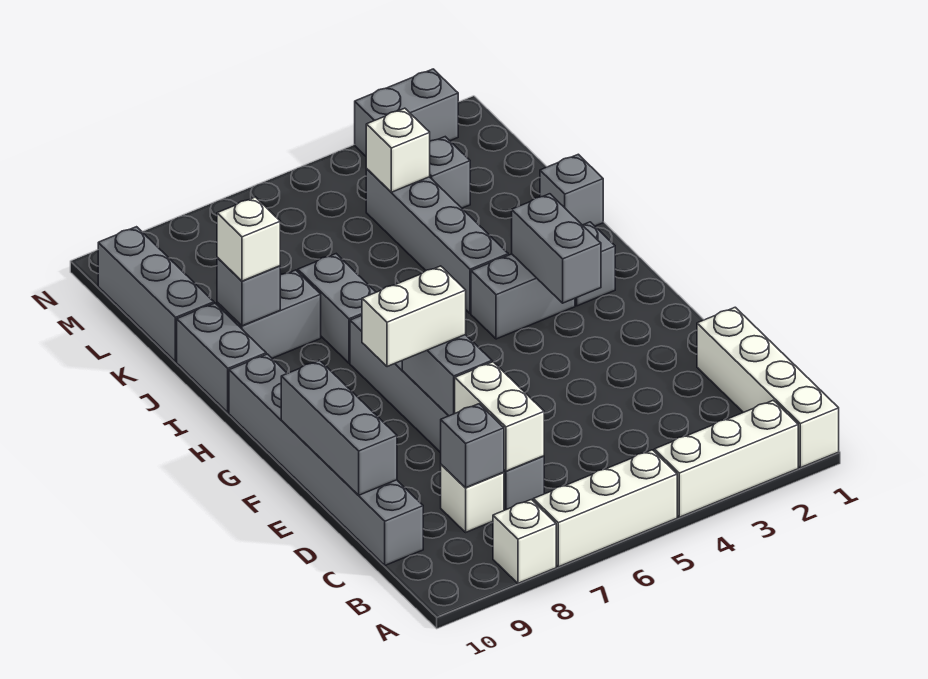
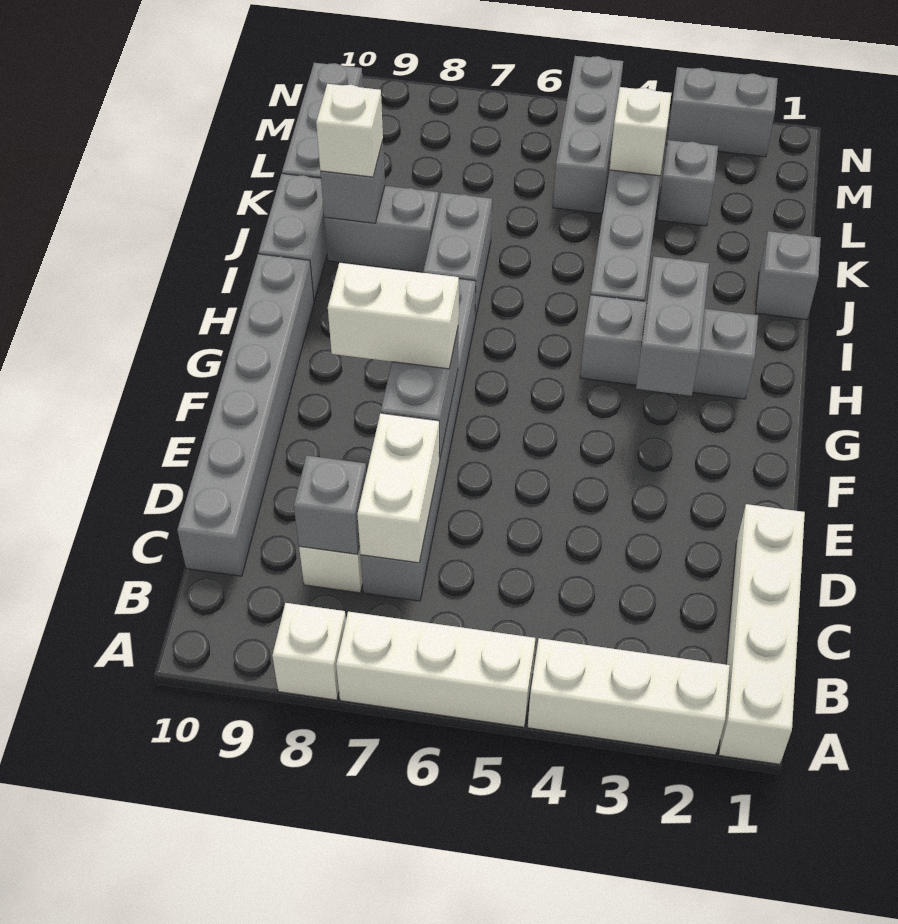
grey 1x3 brick [281,360,397,495] -> grey 1x3 brick moved to [553,56,623,214]

